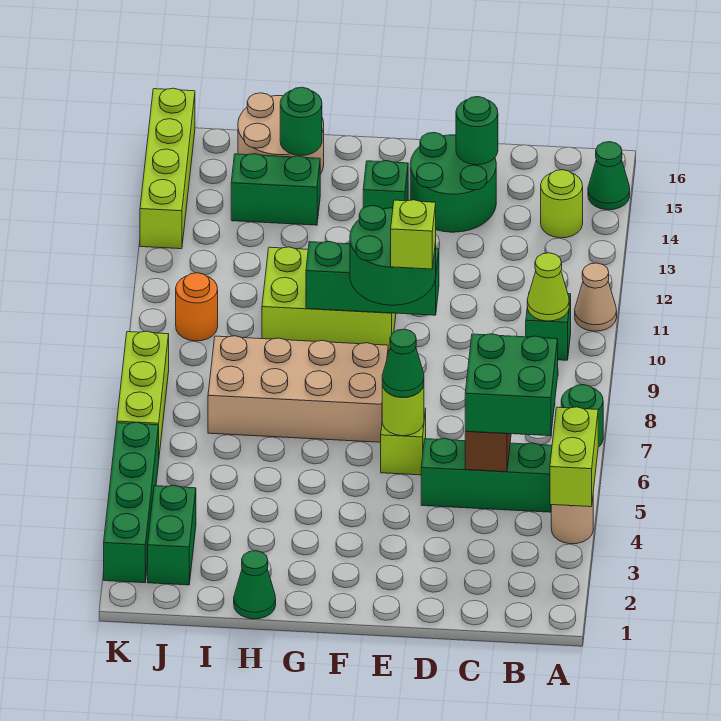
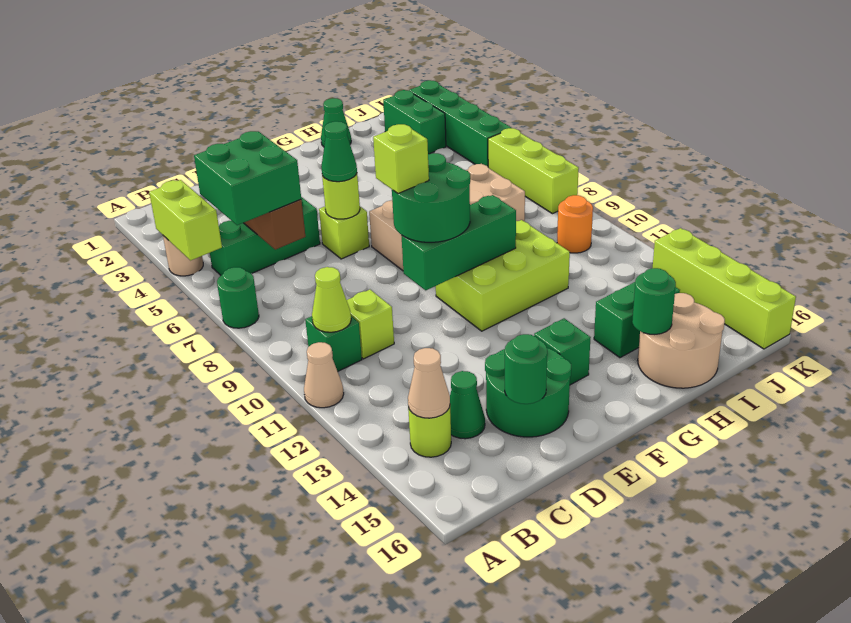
green 1x1 cone [588,142,630,210] -> green 1x1 cone moved to [450,371,485,439]
none -> tan 1x1 cone [408,348,450,418]
none -> lime 1x1 brick [347,290,394,359]

